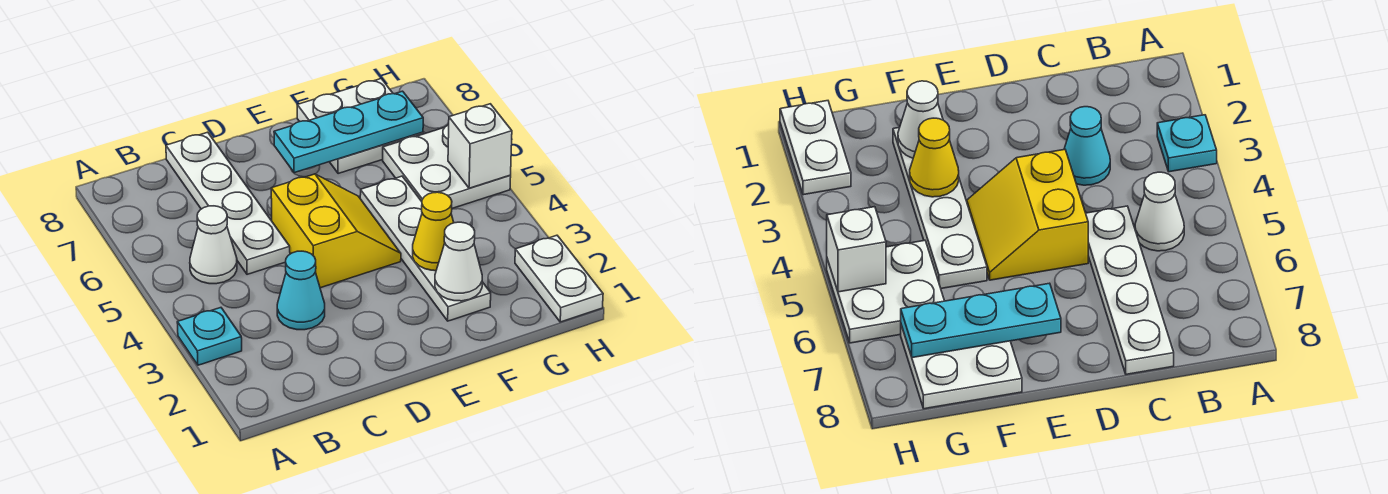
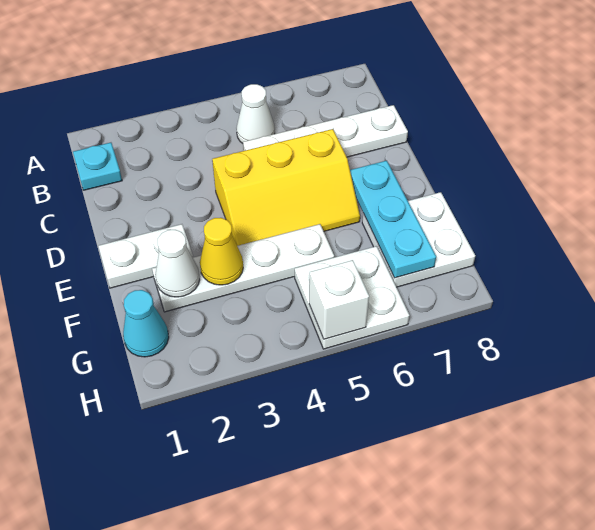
cyan 1x1 plate [177,308,242,365] -> cyan 1x1 plate moved to [73,143,122,190]
cyan 1x1 cone [277,251,325,330] -> cyan 1x1 cone moved to [123,290,169,357]
yellow 2x2 slope [271,174,401,288] -> yellow 2x3 slope [212,129,360,246]
white 1x2 plate [515,235,603,322] -> white 1x2 plate moved to [99,224,193,288]

